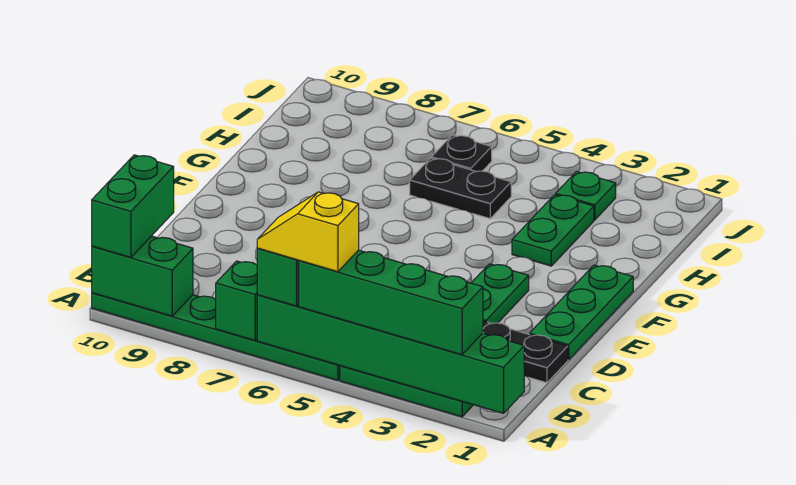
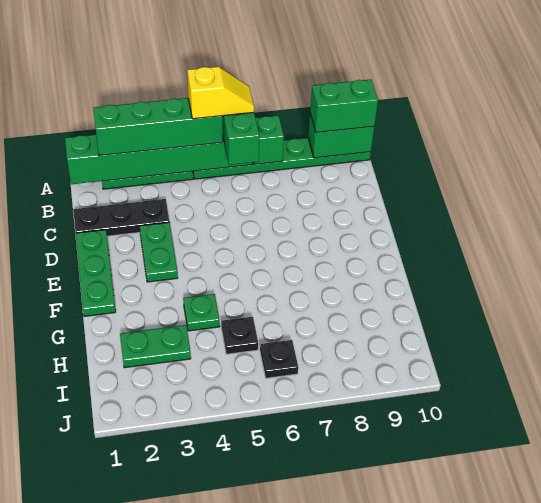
green 1x2 brick [92,155,174,257] -> green 1x2 brick turned to [310,80,378,133]
green 1x2 plate [512,195,594,266] -> green 1x2 plate turned to [120,325,191,368]
black 1x2 plate [410,158,511,219] -> black 1x1 plate [221,317,258,354]
green 1x1 plate [556,172,616,220] -> green 1x1 plate moved to [183,294,220,331]

